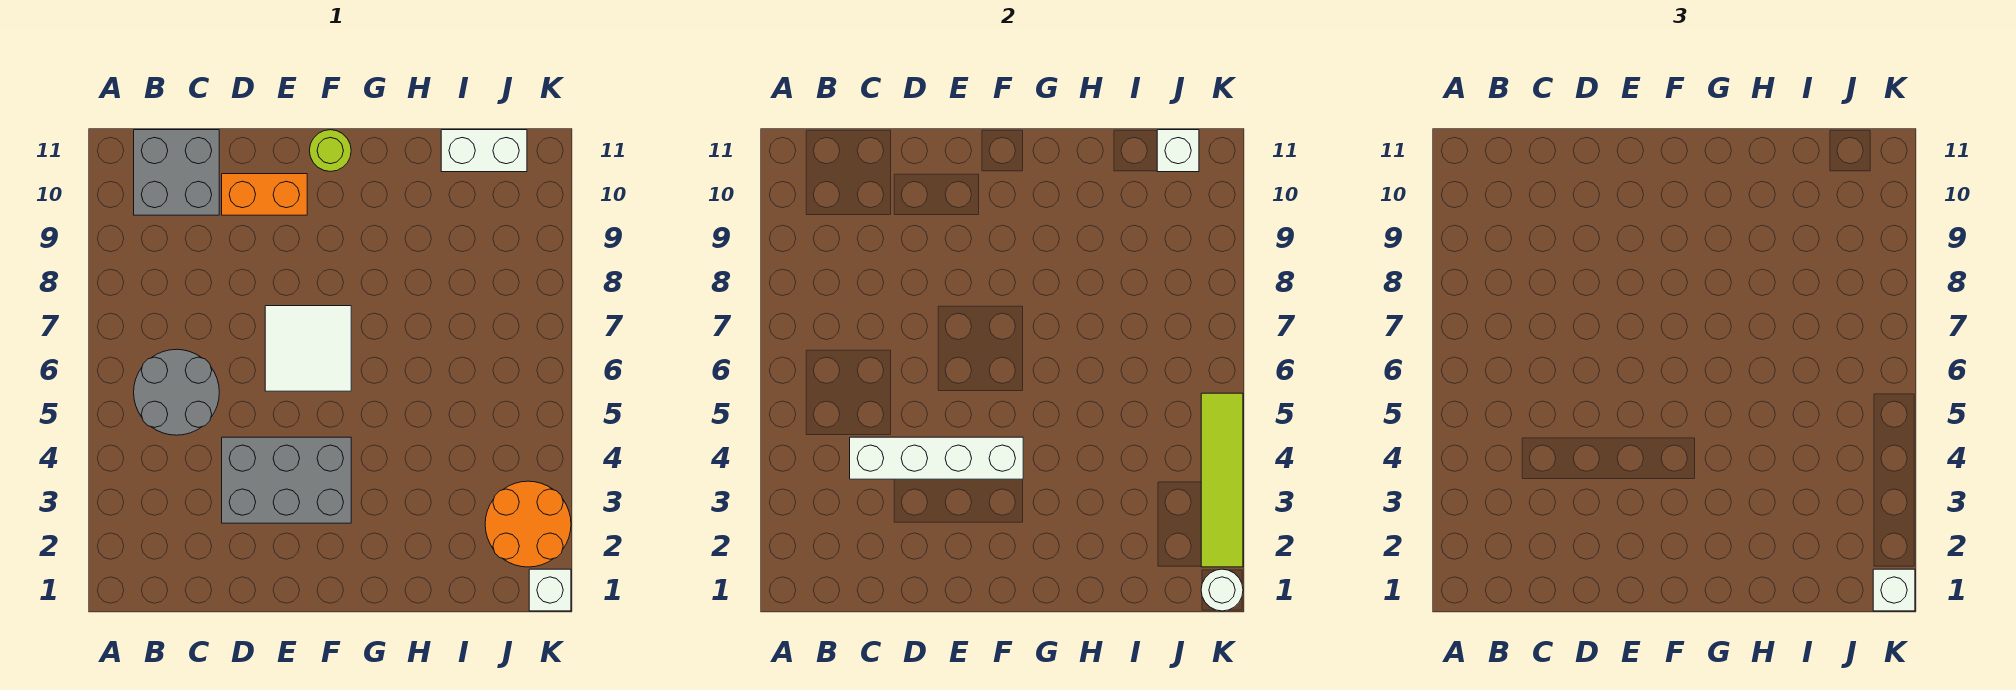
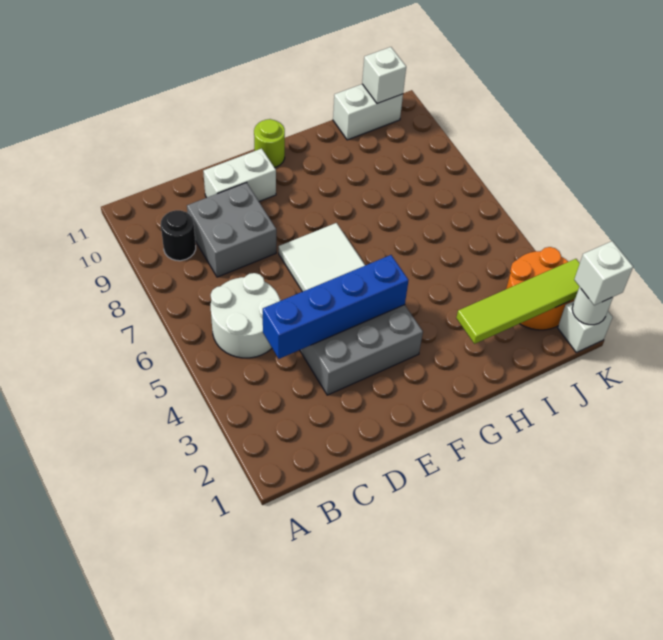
grey 2x2 round brick [134,349,219,435] -> white 2x2 round brick [211,273,280,358]
none -> black 1x1 round brick [161,210,196,261]
grey 2x2 brick [134,130,219,215] -> grey 2x2 brick moved to [187,183,276,277]
white 1x4 brick [850,437,1023,479] -> blue 1x4 brick [263,255,409,359]
orange 1x2 brick [222,174,307,215] -> white 1x2 brick [203,148,276,201]
lime 1x4 tile [1201,393,1243,567] -> lime 1x4 tile turned to [456,259,580,344]

